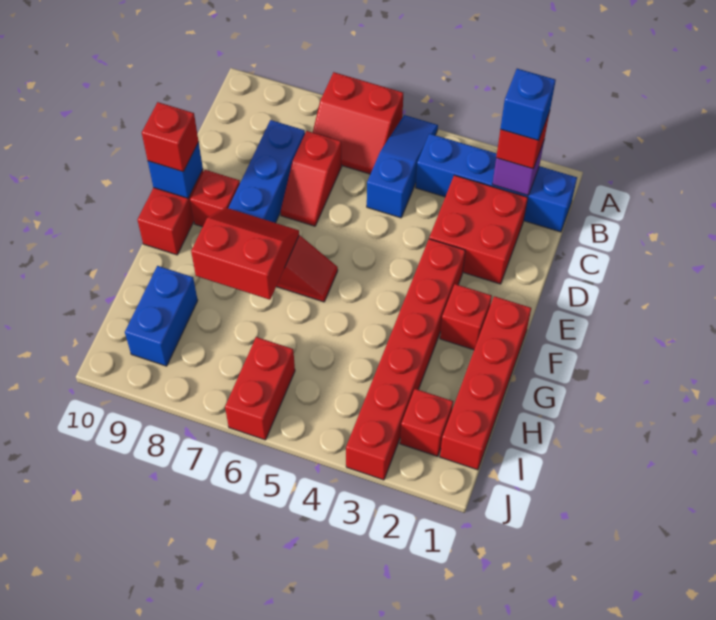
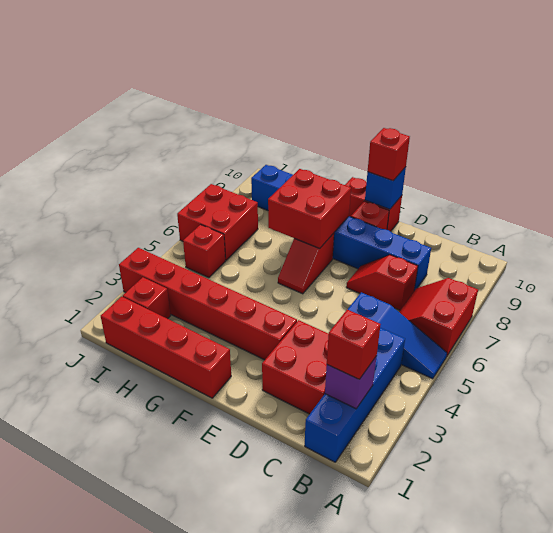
blue 1x1 brick [500,69,556,141] -> none
red 1x1 brick [440,284,492,350] -> red 1x1 brick moved to [183,225,225,278]
red 2x2 slope [191,207,299,300] -> red 2x2 brick [268,169,351,249]
red 1x2 brick [225,337,295,440] -> red 2x2 brick [177,184,258,260]

